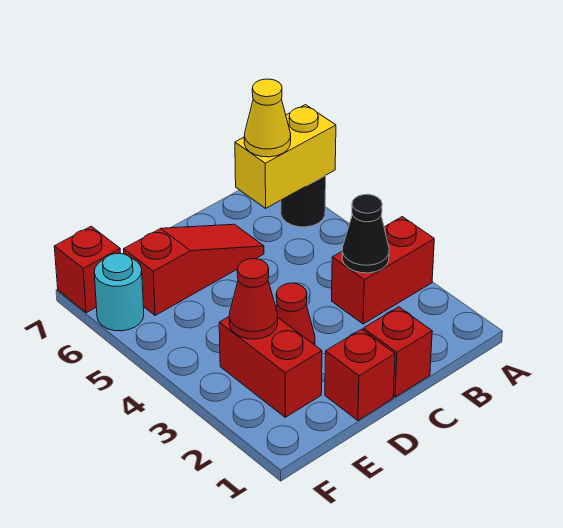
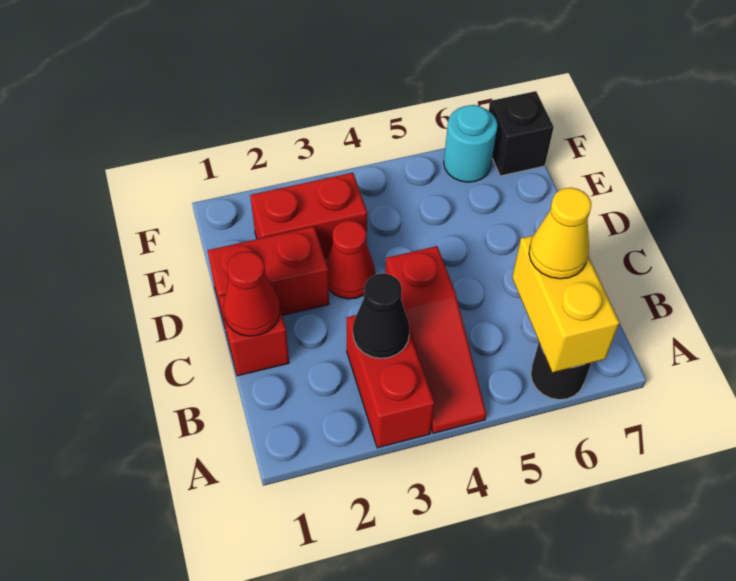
red 1x3 slope [124,224,264,316] -> red 1x3 slope moved to [385,246,486,433]
red 1x1 brick [325,329,395,420] -> red 1x2 brick [208,227,329,322]
red 1x1 cone [229,259,278,339] -> red 1x1 cone moved to [223,251,280,336]
red 1x1 brick [54,226,120,313] -> black 1x1 brick [489,91,554,176]

